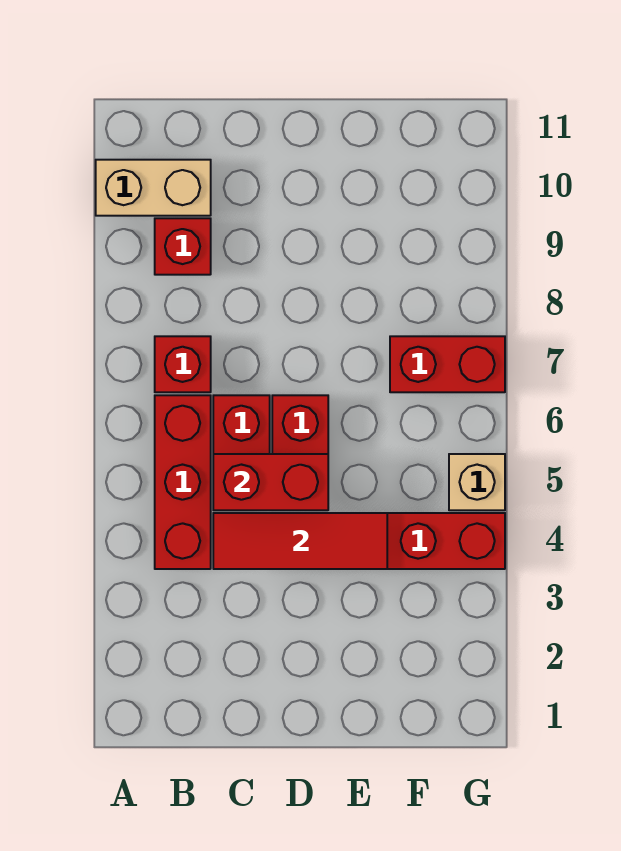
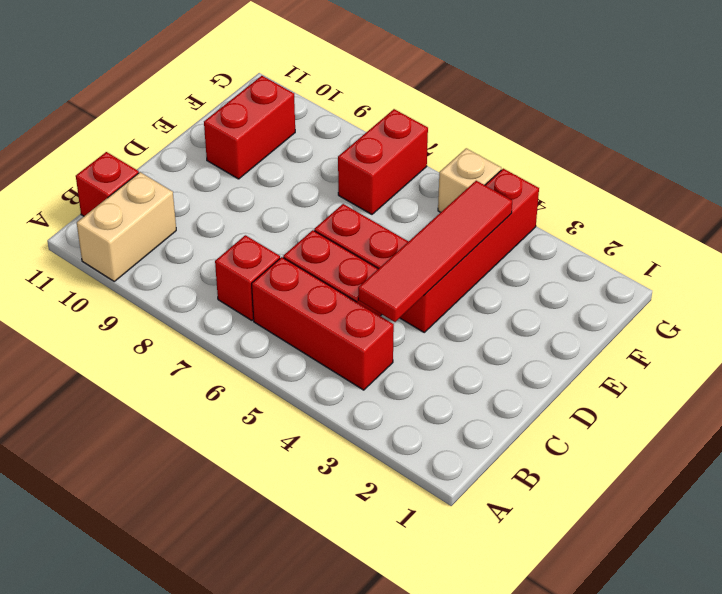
red 1x1 brick [155,218,211,275] -> red 1x1 brick moved to [76,152,139,216]
red 1x3 tile [213,513,387,569] -> red 1x4 tile [358,181,512,322]
red 1x2 brick [213,454,328,510] -> red 1x2 brick moved to [204,76,295,179]

